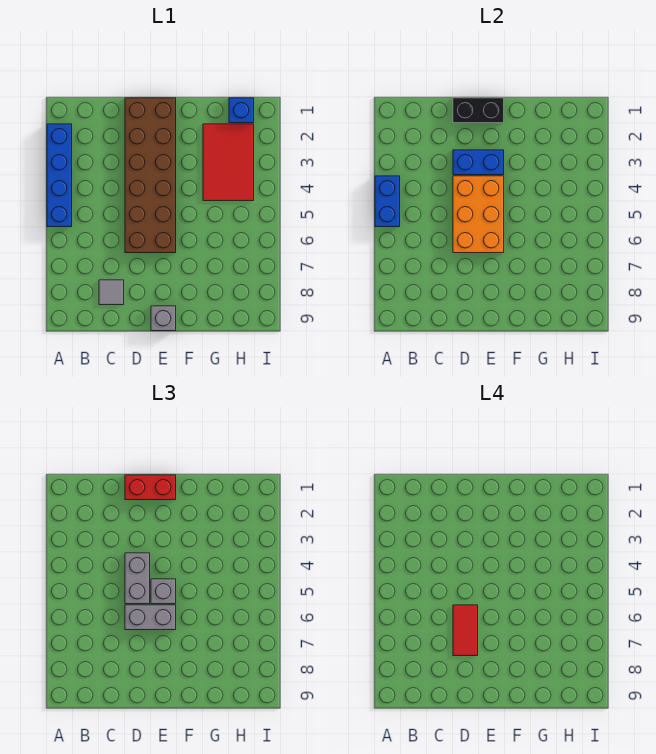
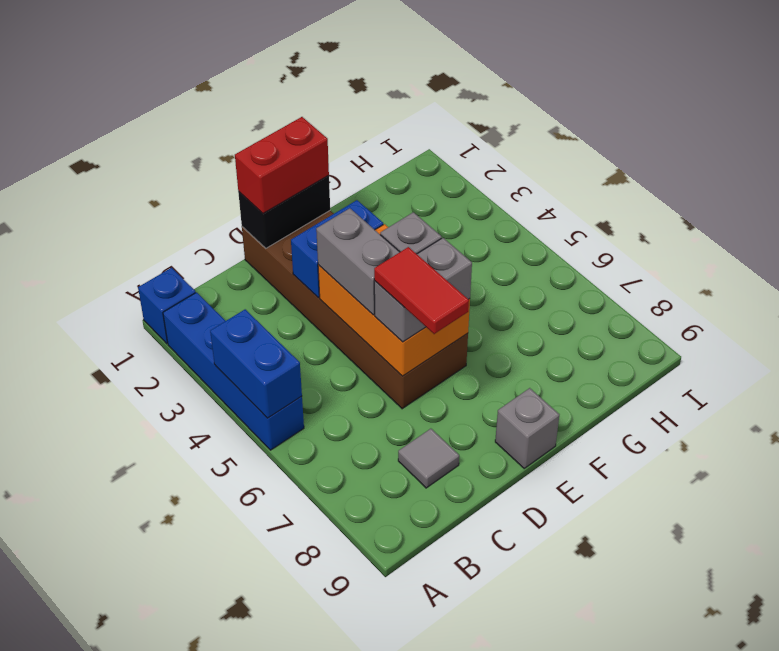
red 2x3 tile [203,124,254,201] -> none
blue 1x1 brick [229,98,254,123] -> blue 1x1 brick moved to [138,268,196,344]

